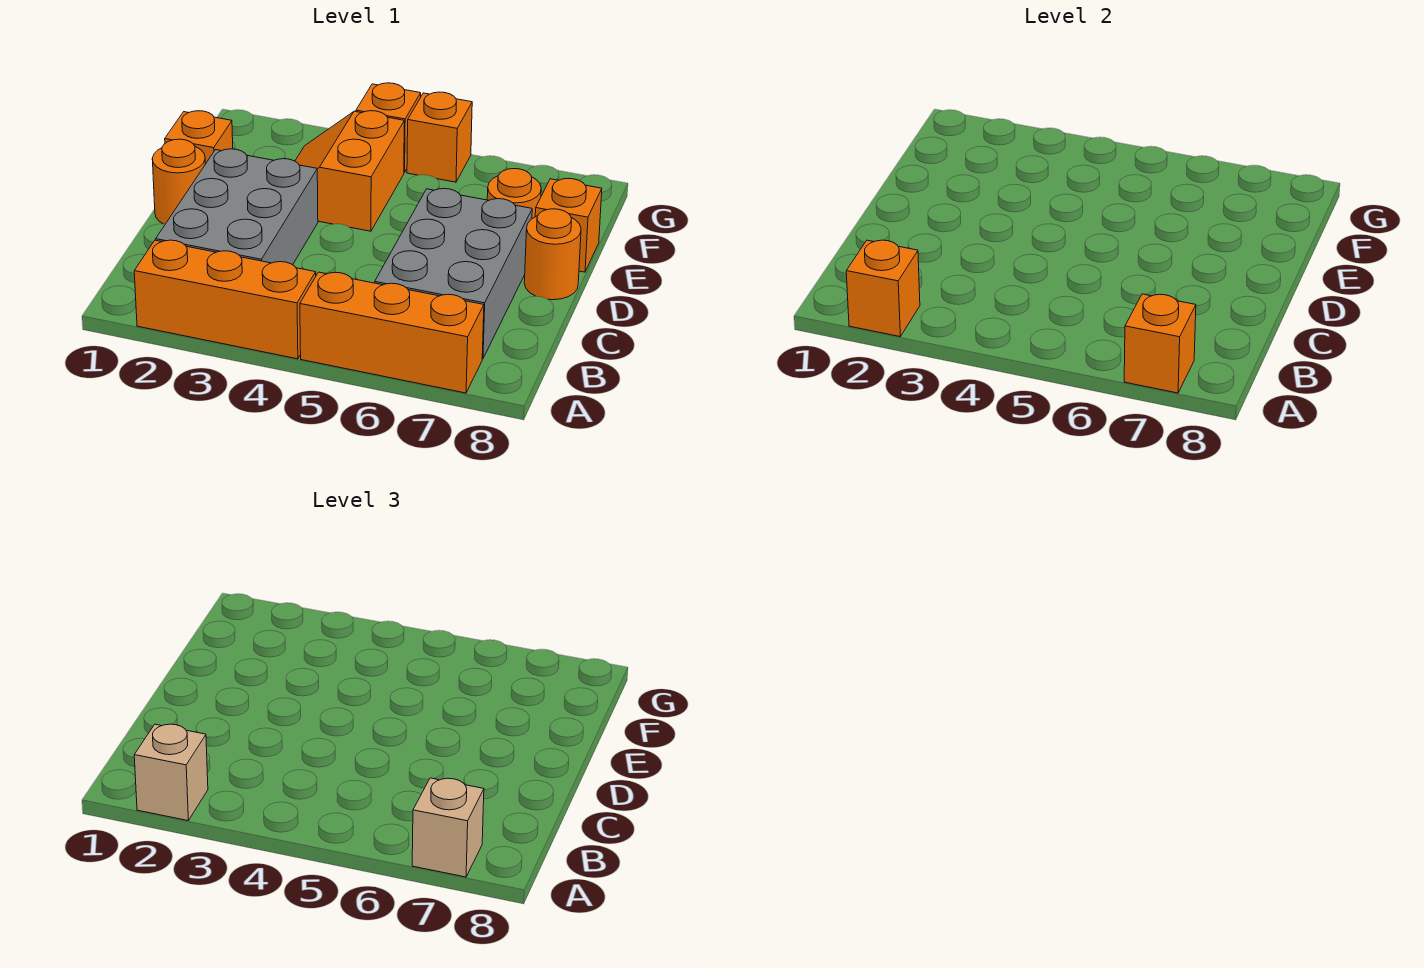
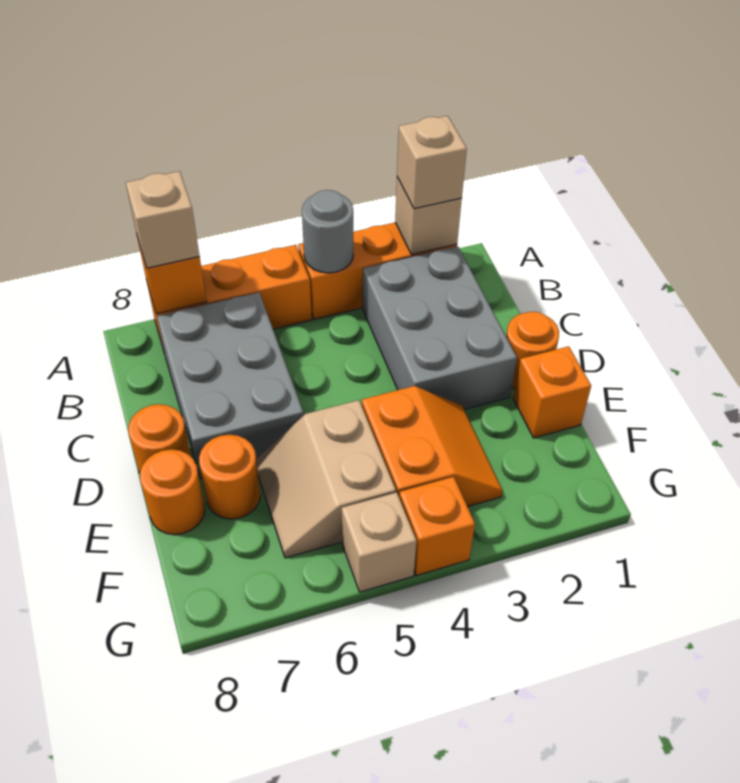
orange 1x1 brick [846,240,920,337] -> tan 1x1 brick [395,177,462,255]
none -> grey 1x1 round brick [302,190,353,273]
none -> tan 2x2 slope [256,400,396,558]
orange 1x1 brick [535,178,602,272] -> orange 1x1 round brick [140,449,205,535]
orange 1x1 brick [407,92,472,182] -> tan 1x1 brick [342,492,416,592]

